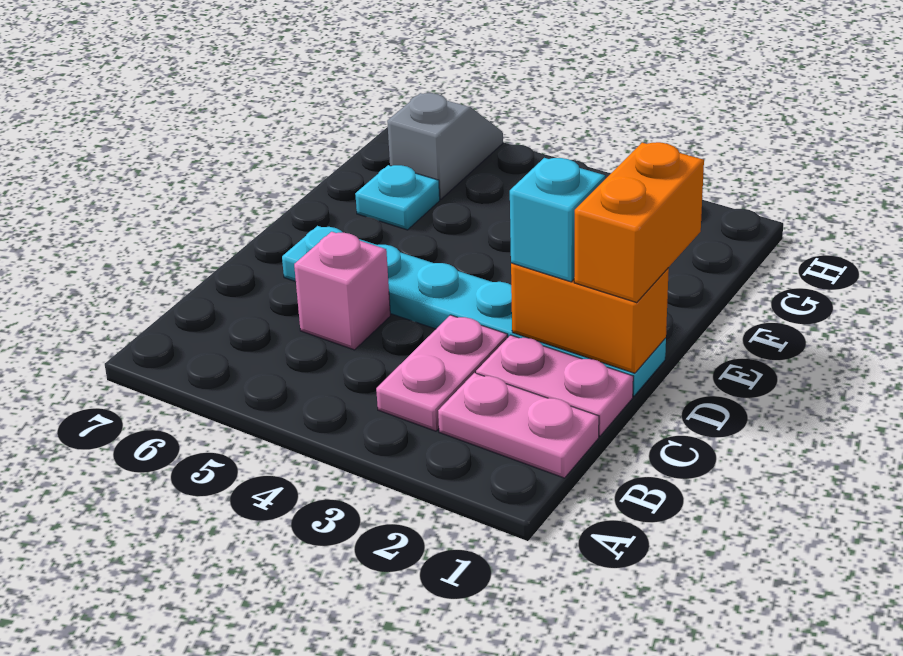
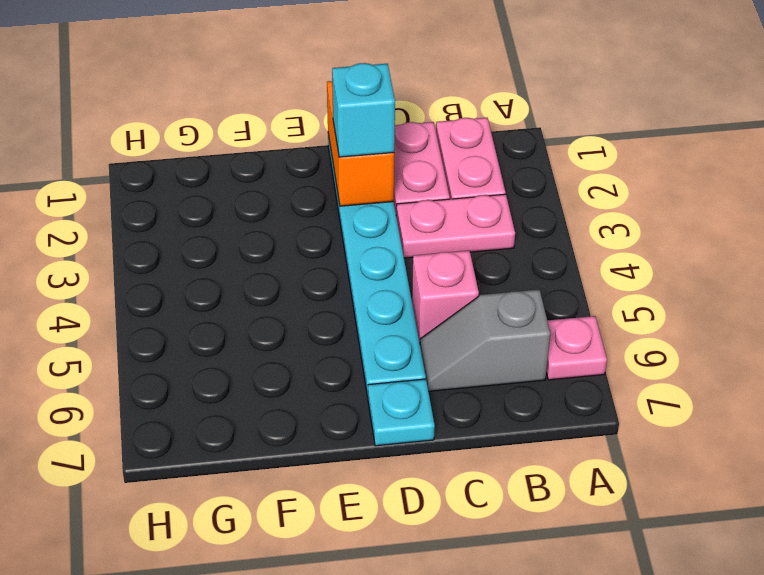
none -> pink 1x1 plate [546,316,607,380]
orange 1x2 brick [574,142,704,302] -> none
cyan 1x1 plate [355,165,440,230] -> cyan 1x1 plate moved to [368,379,435,446]
grey 1x2 slope [387,93,503,199] -> grey 1x2 slope moved to [420,290,550,391]

